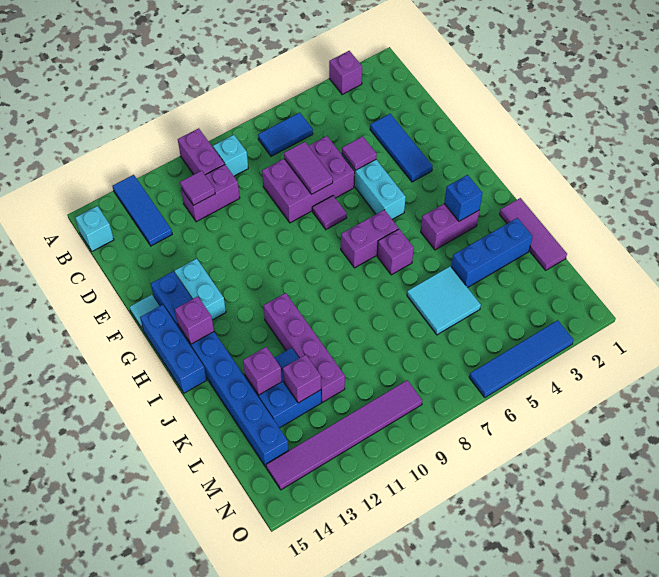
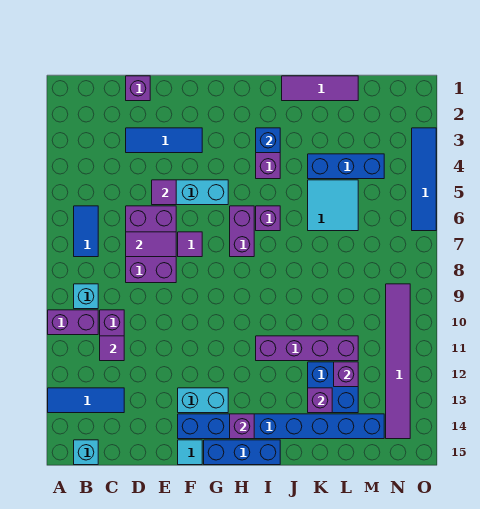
purple 1x1 brick [329,51,362,94] -> purple 1x1 brick moved to [126,76,150,101]
blue 1x3 brick [451,218,533,288] -> blue 1x3 brick turned to [308,154,384,179]

